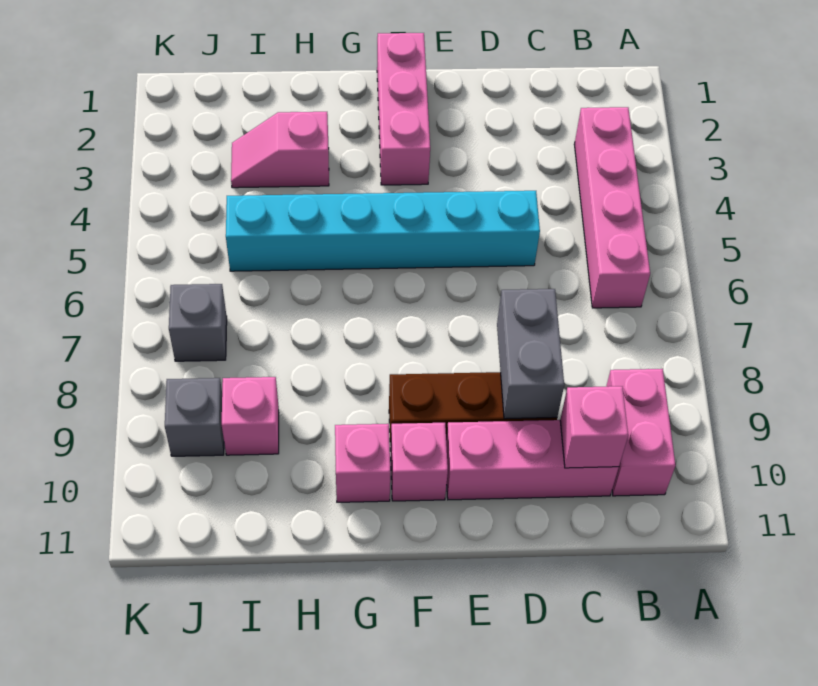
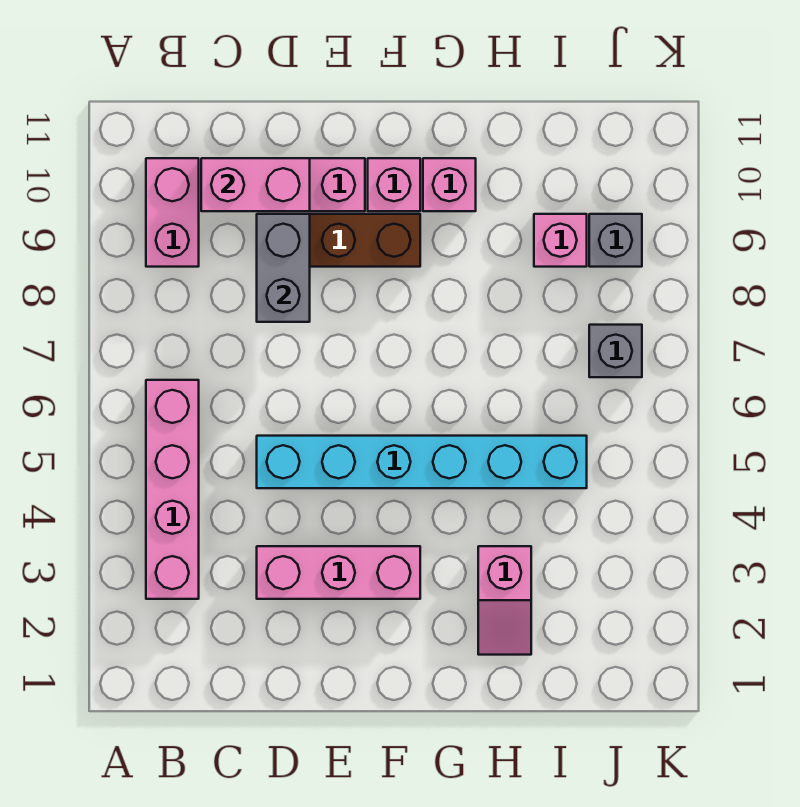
pink 1x1 brick [560,386,628,468] -> pink 1x2 brick [201,158,310,211]
pink 1x3 brick [377,33,430,185] -> pink 1x3 brick turned to [257,546,420,599]
pink 1x2 slope [231,112,329,188] -> pink 1x2 slope turned to [478,546,531,655]

